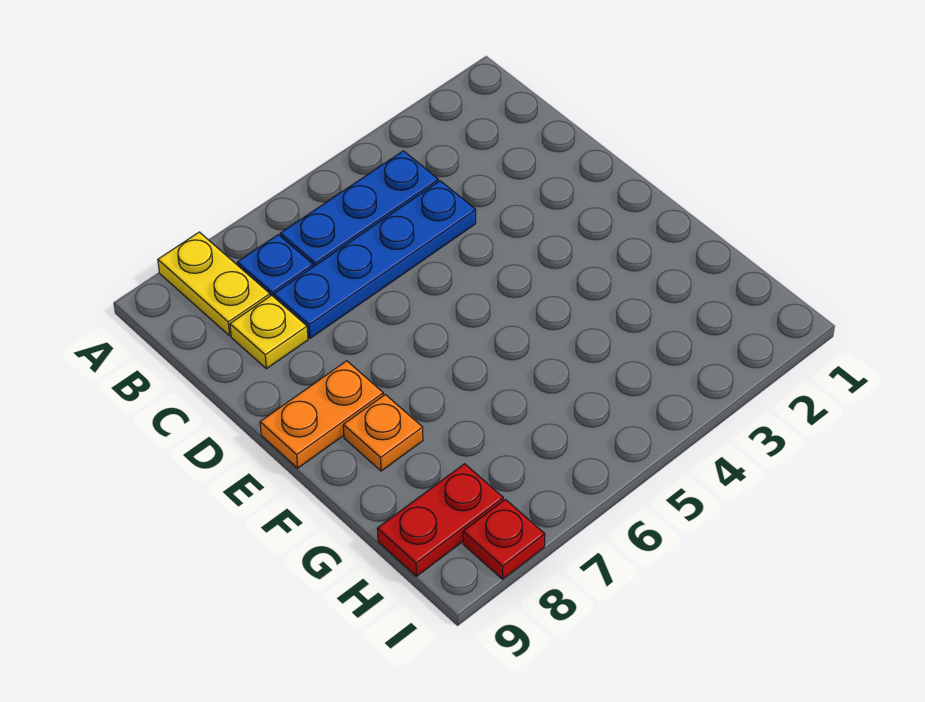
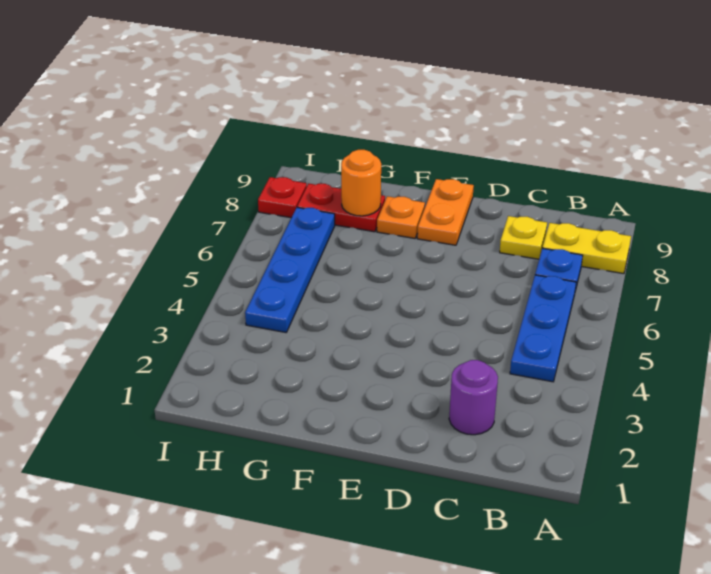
none -> purple 1x1 round brick [449,360,498,435]
blue 1x4 plate [274,181,476,338] -> blue 1x4 plate moved to [245,207,335,332]
none -> orange 1x1 round brick [341,150,381,216]
red 1x2 plate [377,464,503,576] -> red 1x2 plate turned to [297,183,385,232]

